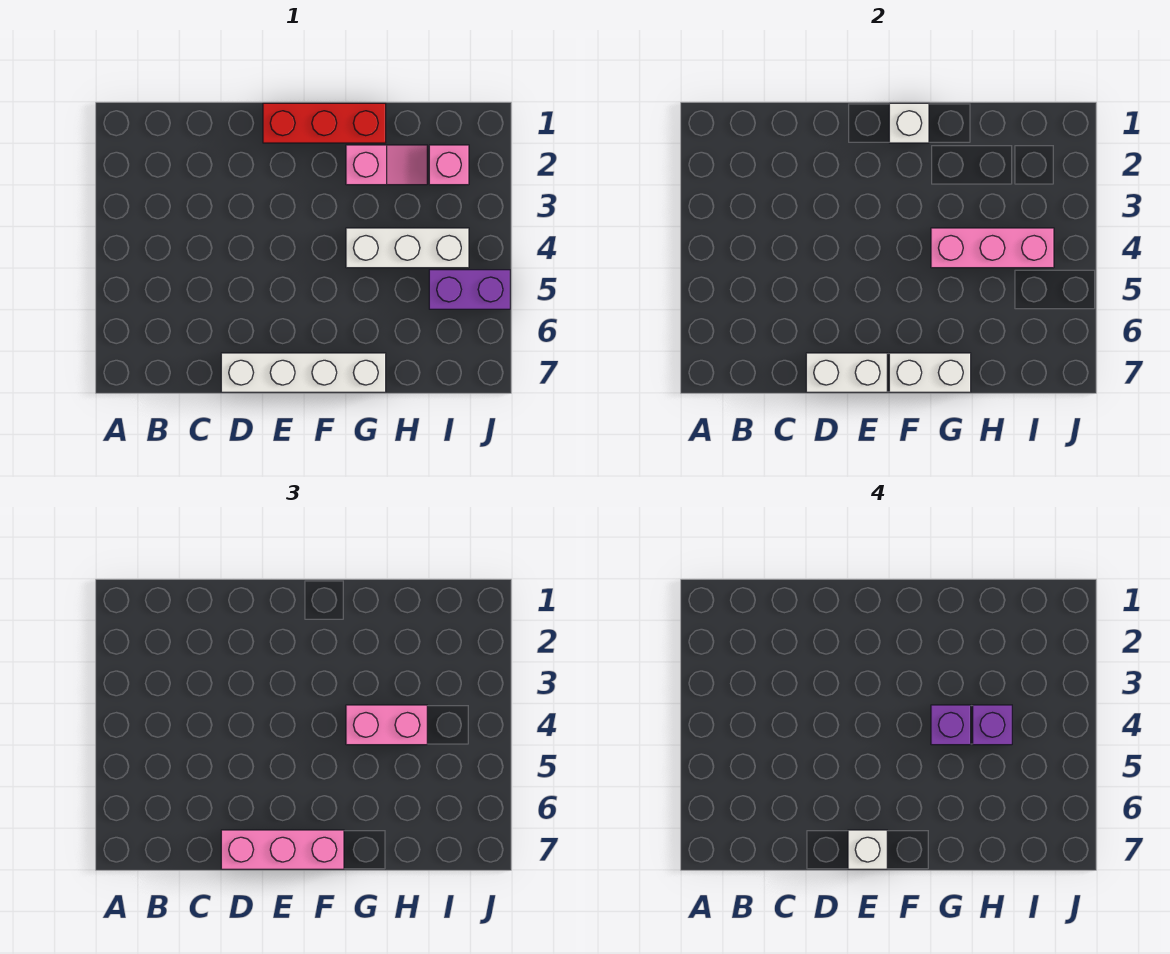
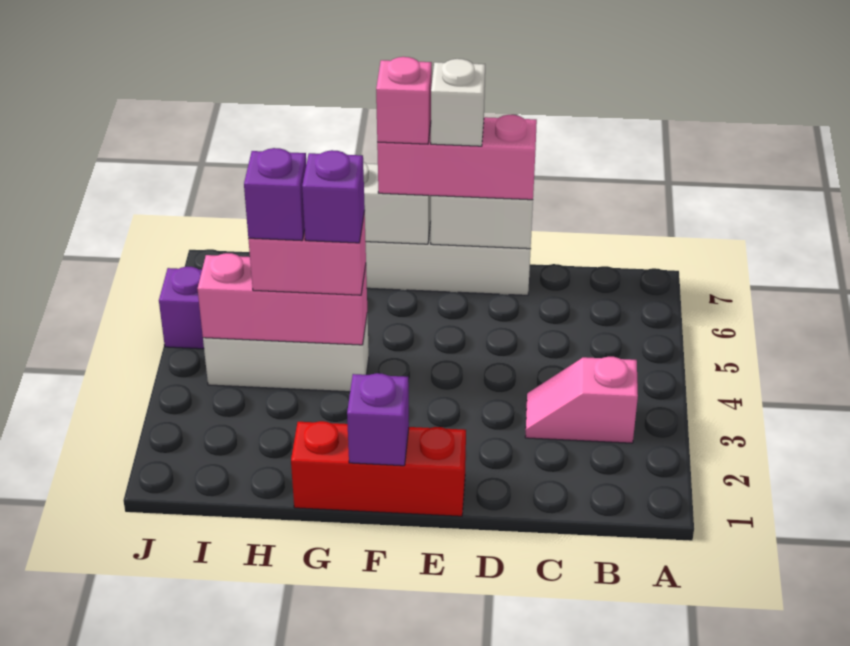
white 1x1 brick [889,103,929,143] -> purple 1x1 brick [347,373,409,466]
pink 1x2 slope [346,145,427,185] -> pink 1x2 slope moved to [525,357,638,443]
pink 1x1 brick [429,145,469,185] -> pink 1x1 brick moved to [376,57,432,144]

